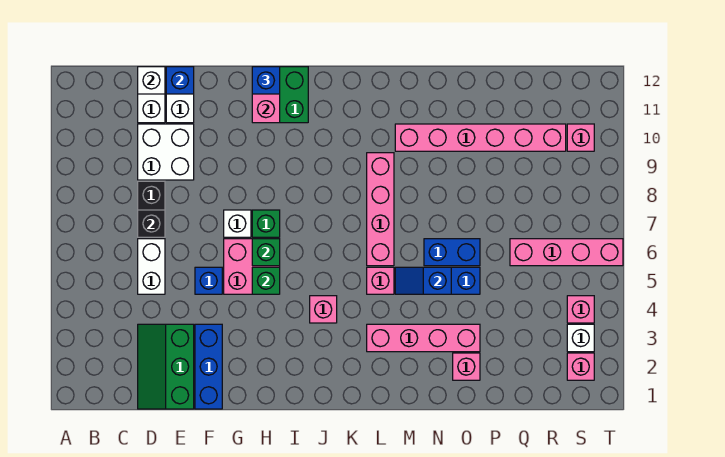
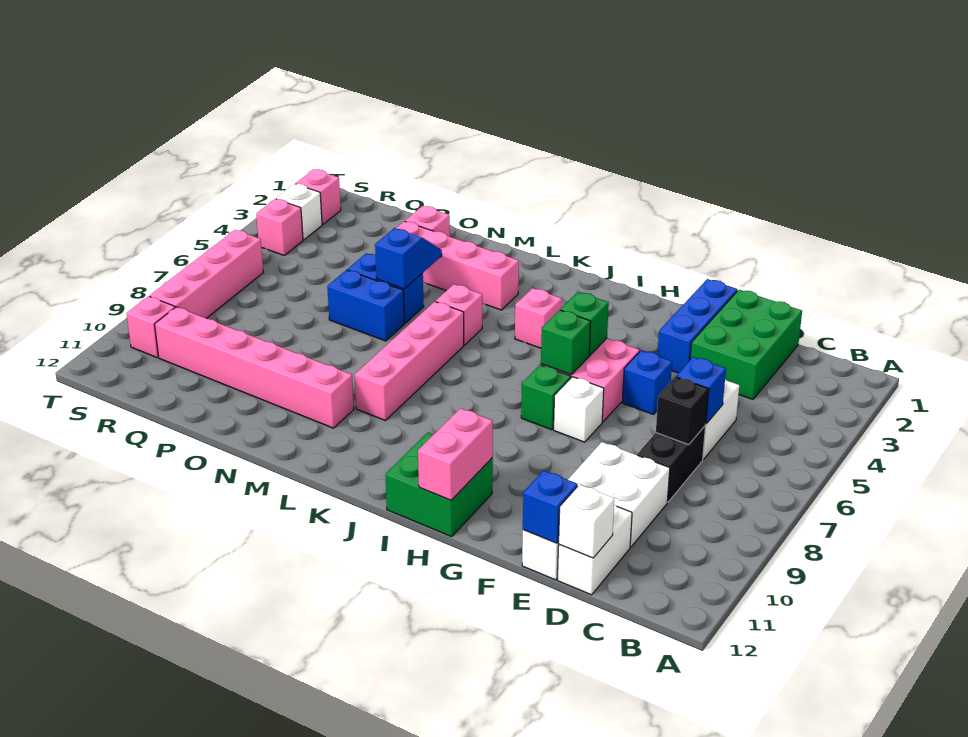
green 2x3 slope [138,324,194,409] -> green 2x3 brick [690,290,802,399]
blue 1x1 brick [252,67,280,94] -> blue 1x1 brick moved to [676,357,726,424]
blue 1x2 slope [395,267,451,294] -> blue 1x2 slope turned to [375,228,442,289]
pink 1x4 brick [510,239,623,266] -> pink 1x4 brick turned to [149,230,263,318]

